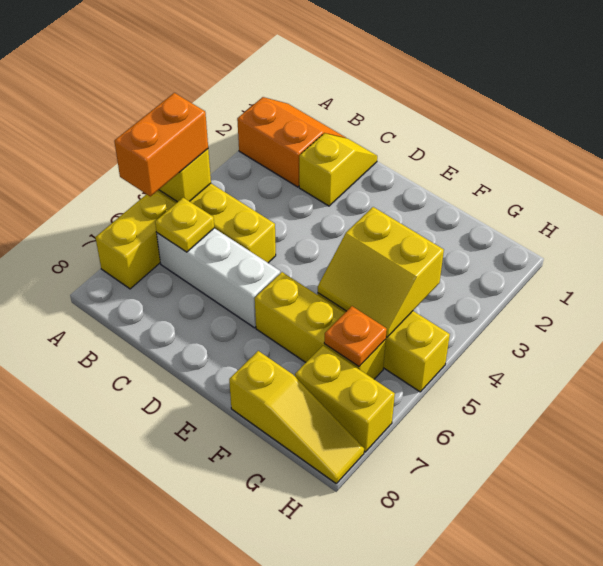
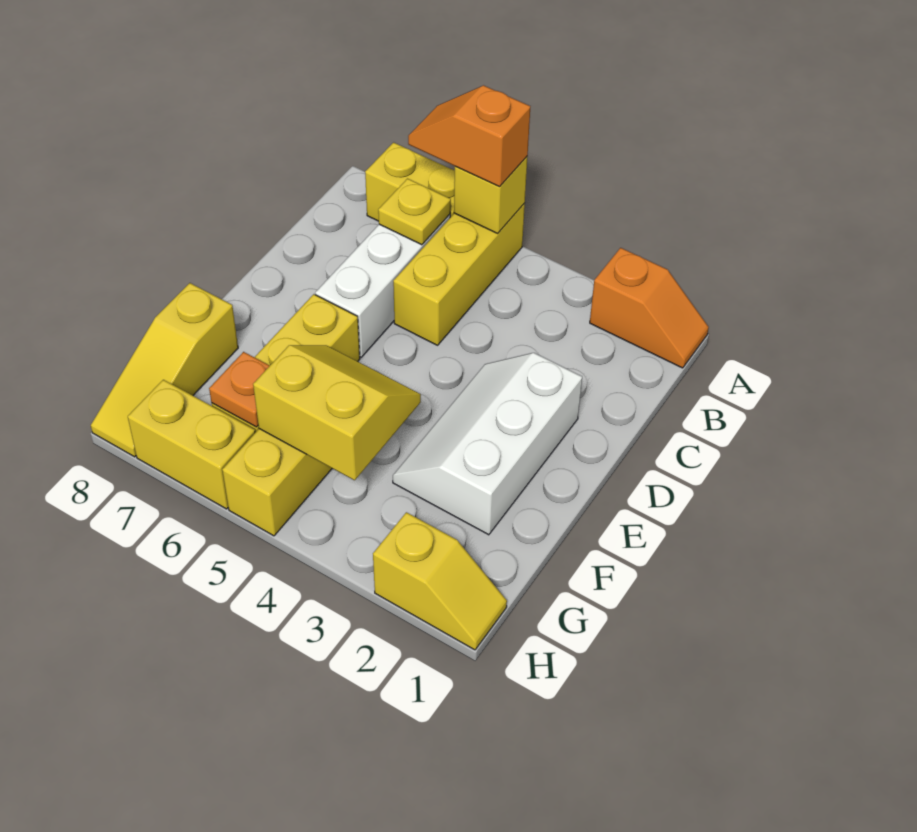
orange 2x2 slope [237,97,346,187] -> orange 1x2 slope [590,248,709,368]
orange 1x2 brick [114,93,208,196] -> orange 1x2 slope [408,85,530,187]
yellow 1x2 slope [299,133,377,206] -> yellow 1x2 slope moved to [373,512,507,650]
none -> white 2x3 slope [393,353,582,535]
yellow 2x2 slope [318,207,444,337] -> yellow 2x2 slope turned to [253,345,421,480]
yellow 1x2 brick [295,346,395,452] -> yellow 1x2 brick turned to [128,380,255,509]

